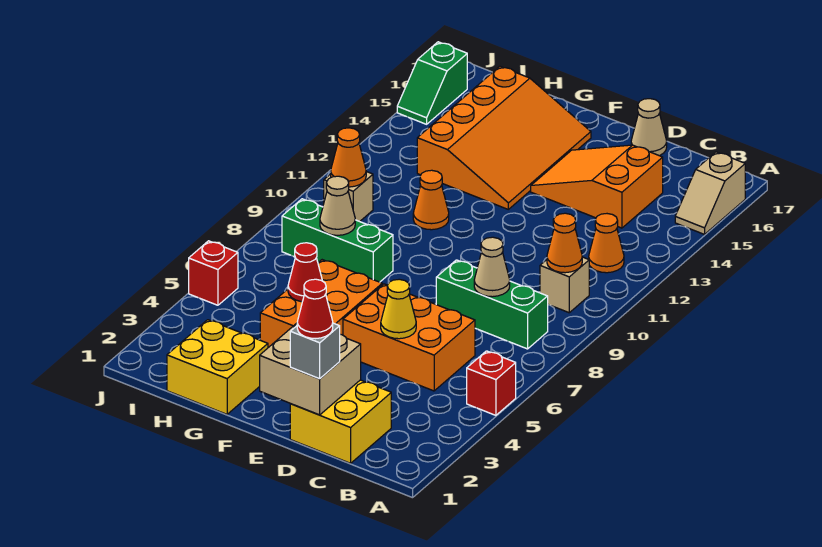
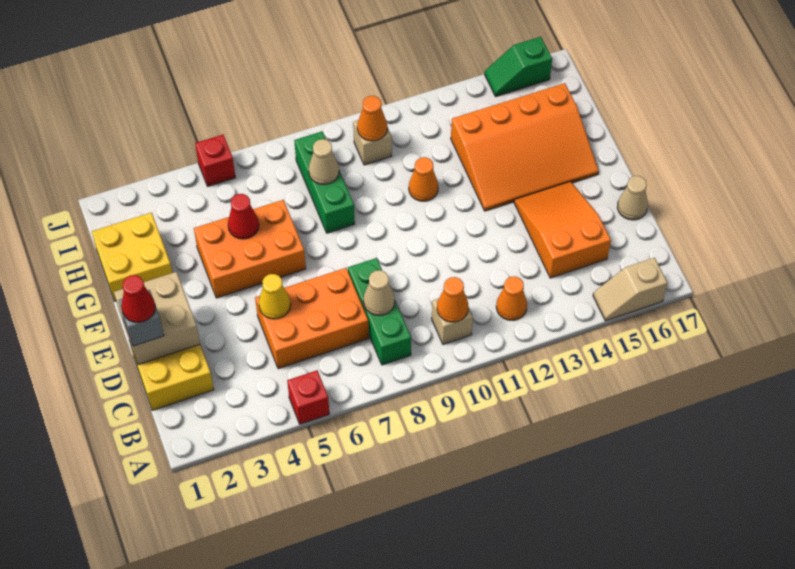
orange 2x3 brick [343,284,475,391] -> orange 2x3 brick turned to [255,268,369,369]

